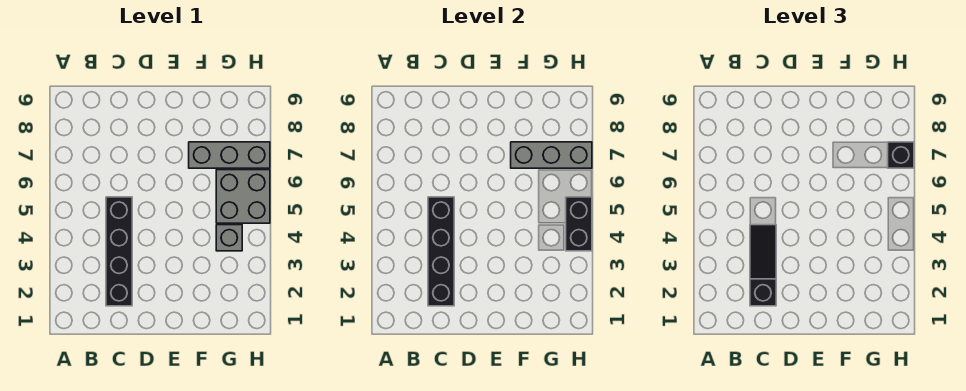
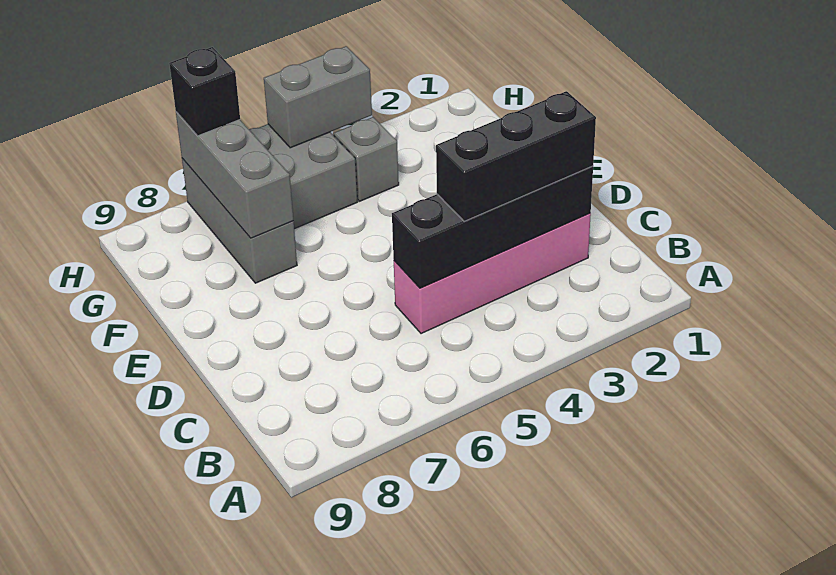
black 1x4 brick [106,197,132,306] -> pink 1x4 brick [394,213,591,334]
black 1x3 slope [750,225,776,306] -> black 1x3 brick [436,91,596,221]
black 1x2 brick [566,197,592,251] -> grey 1x2 brick [264,46,372,148]

